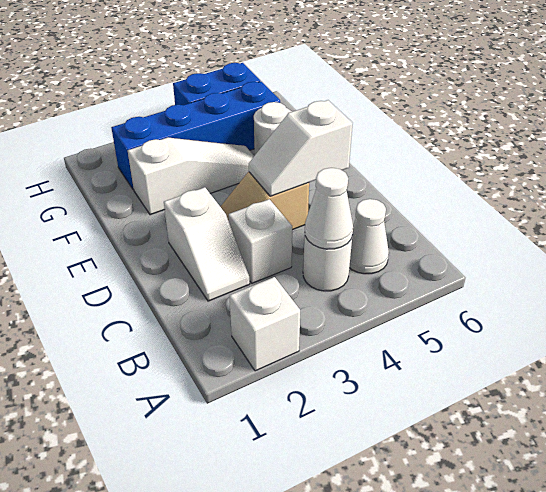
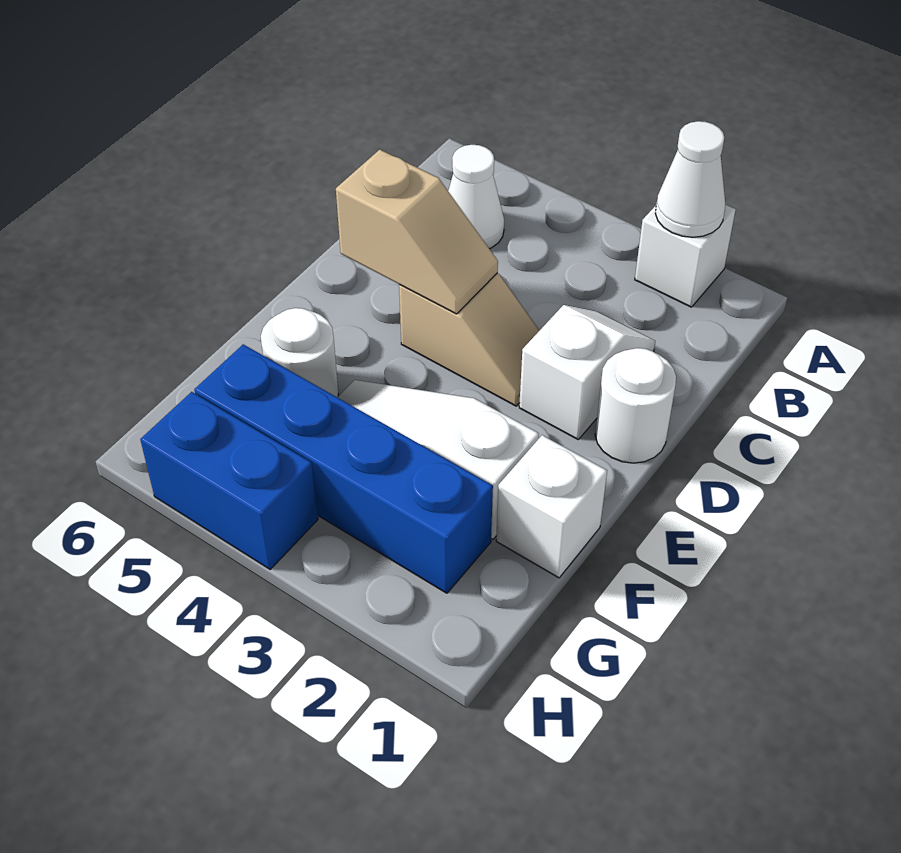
white 1x1 round brick [303,235,352,291] -> white 1x1 round brick moved to [595,348,676,463]
white 1x1 cone [305,168,353,249] -> white 1x1 cone moved to [655,121,725,237]
white 1x1 brick [229,199,292,283] -> white 1x1 brick moved to [496,435,607,578]
white 1x2 slope [249,100,353,196] -> tan 1x2 slope [336,150,498,314]

